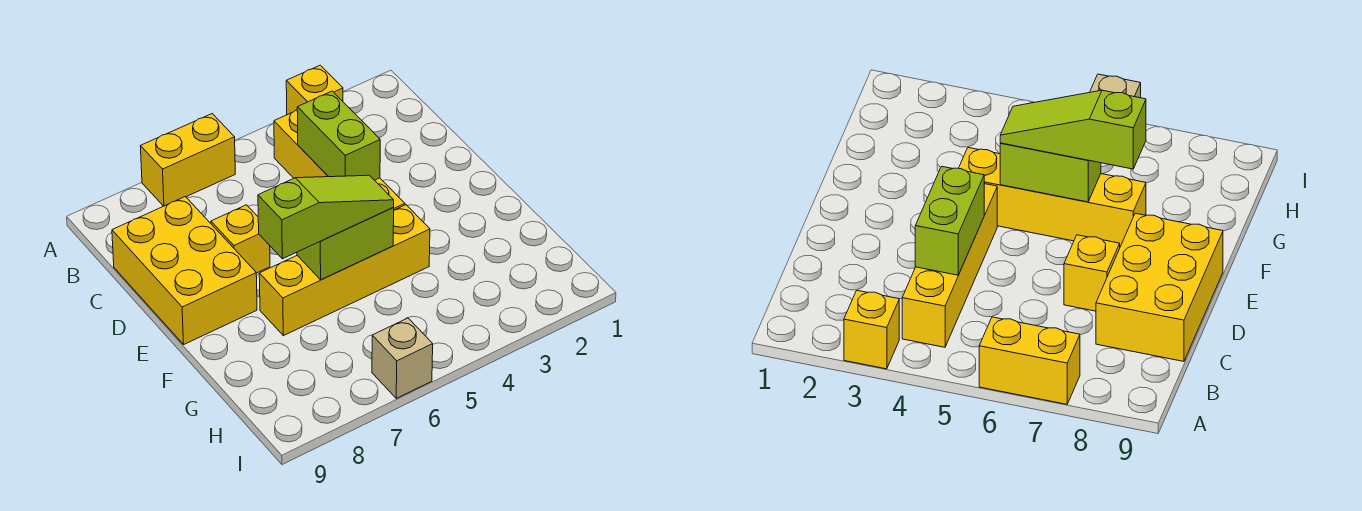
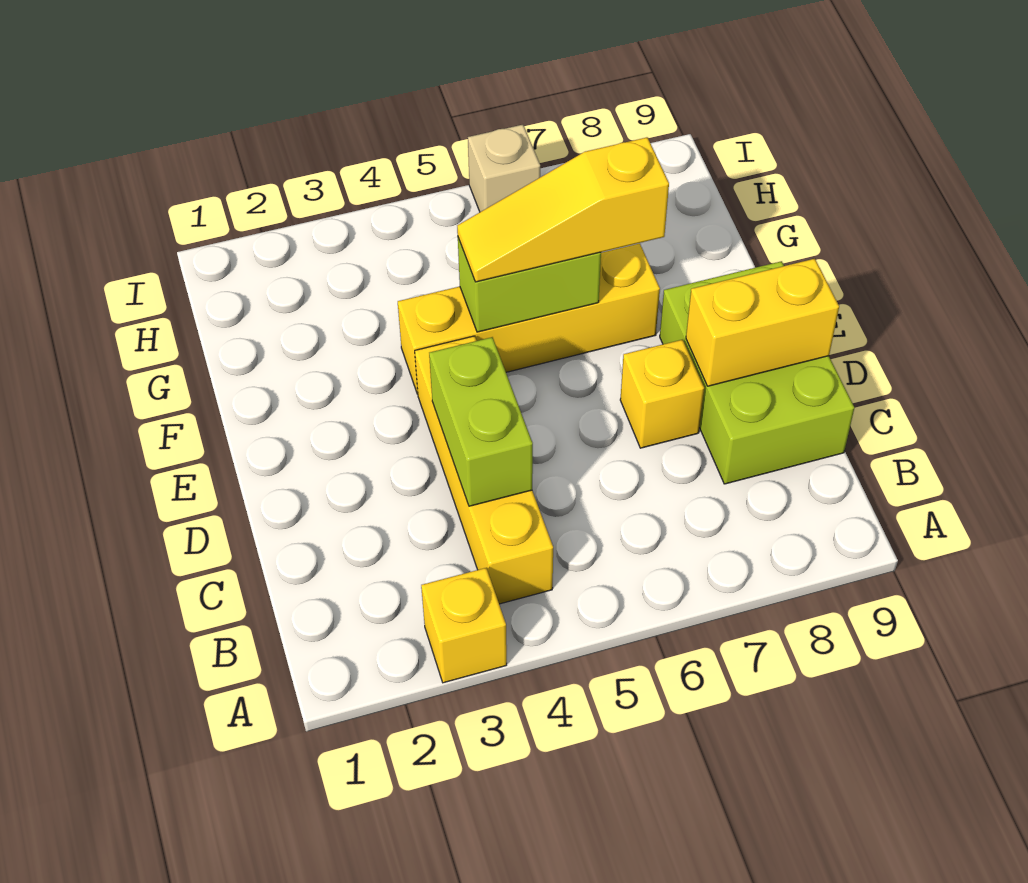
yellow 1x2 brick [140,114,235,206] -> yellow 1x2 brick moved to [686,259,839,386]
yellow 2x3 brick [112,197,257,344] -> lime 2x3 brick [660,261,854,484]
lime 1x3 slope [258,175,394,259] -> yellow 1x3 slope [457,137,669,282]

